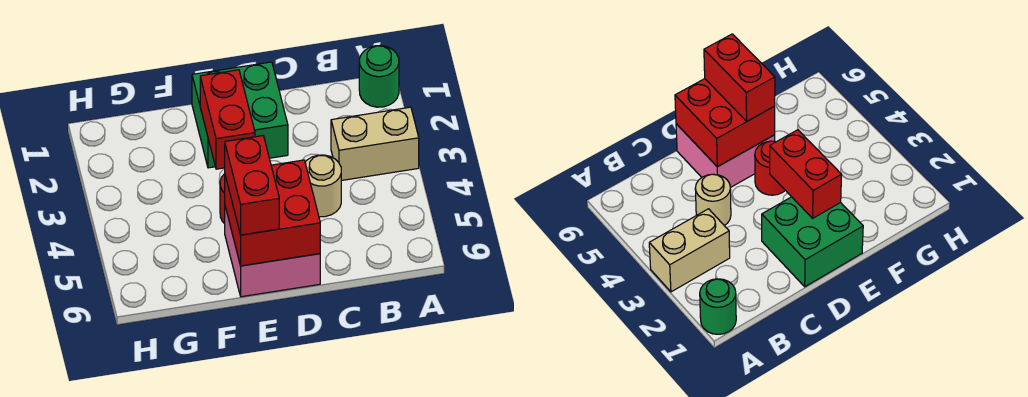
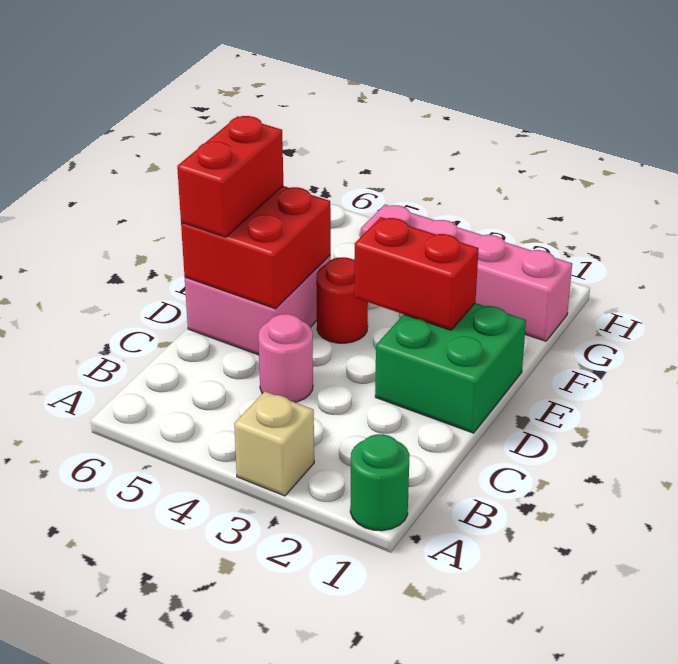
tan 1x2 brick [331,107,419,181] -> tan 1x1 brick [234,391,314,496]
tan 1x1 round brick [305,155,341,217] -> pink 1x1 round brick [258,314,313,402]
red 1x2 brick [225,136,279,235] -> red 1x2 brick turned to [177,116,283,237]
none -> pink 1x4 brick [361,205,572,341]

